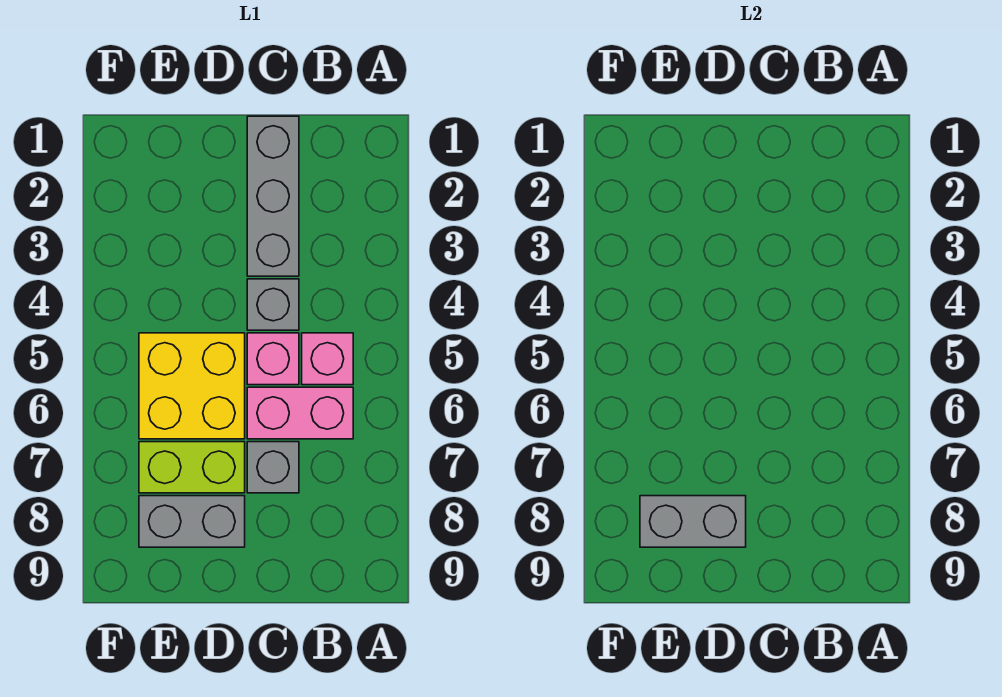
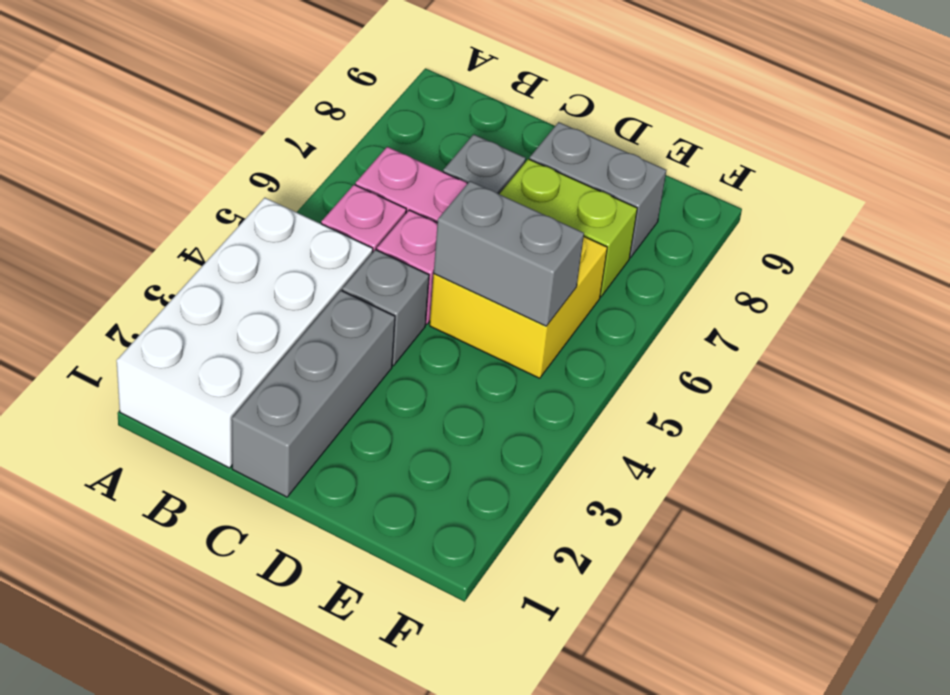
none -> white 2x4 brick [116,198,373,468]
grey 1x2 brick [640,496,746,547] -> grey 1x2 brick moved to [434,181,584,326]

